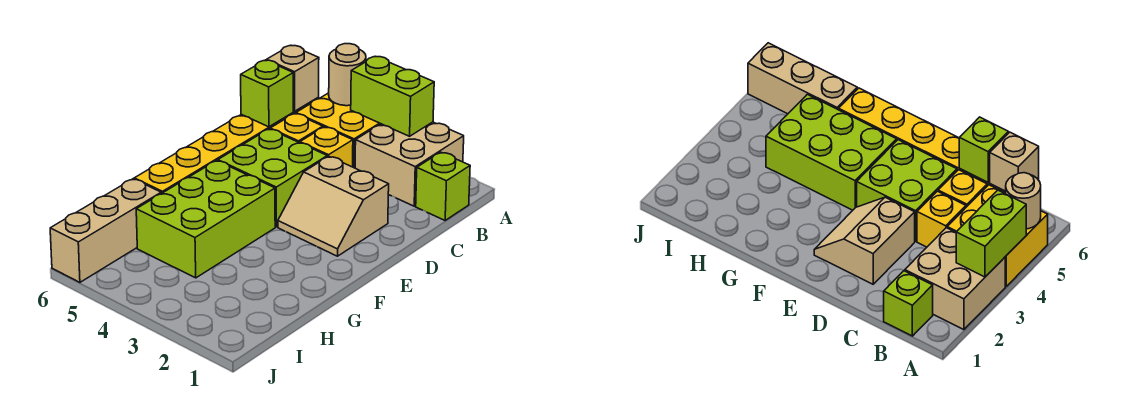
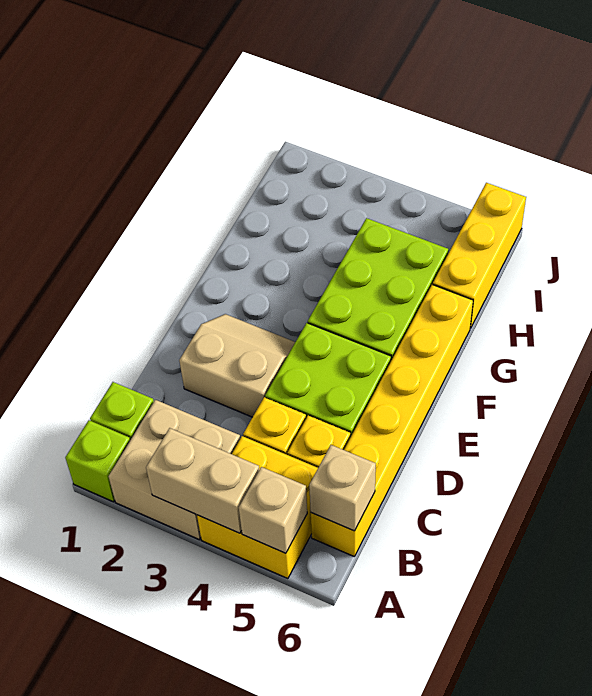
lime 1x2 brick [351,57,434,136] -> tan 1x2 brick [146,428,259,533]
tan 1x1 round brick [329,44,366,106] -> tan 1x1 brick [239,467,307,553]
lime 1x1 brick [241,60,293,127] -> lime 1x1 brick moved to [65,420,130,502]
tan 1x3 brick [50,179,161,282] -> yellow 1x3 brick [433,183,526,328]

